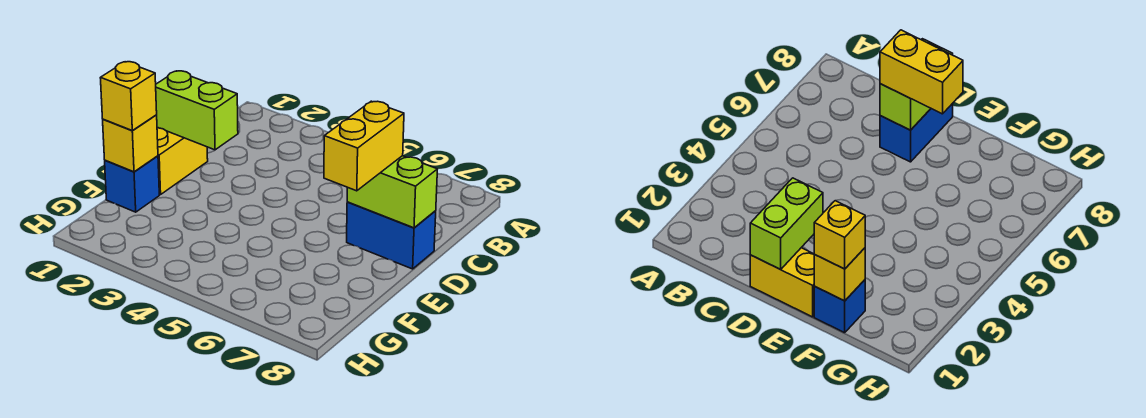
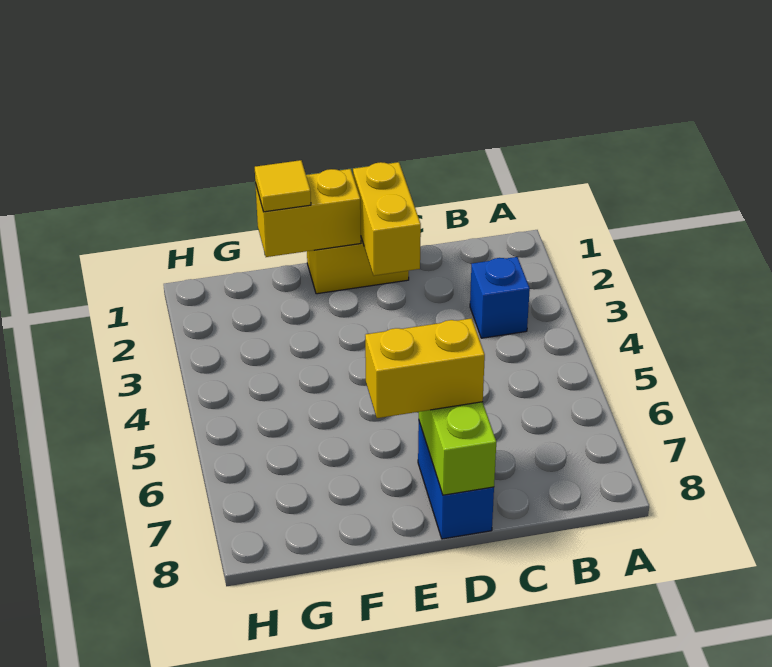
lime 1x2 brick [156,71,238,150] -> yellow 1x2 brick [353,162,421,276]
blue 1x1 brick [105,156,159,212] -> blue 1x1 brick moved to [470,257,530,338]
yellow 1x1 brick [103,115,158,172] -> yellow 1x2 brick [255,169,361,257]
yellow 1x1 brick [101,62,157,131] -> yellow 1x1 tile [255,160,311,212]

